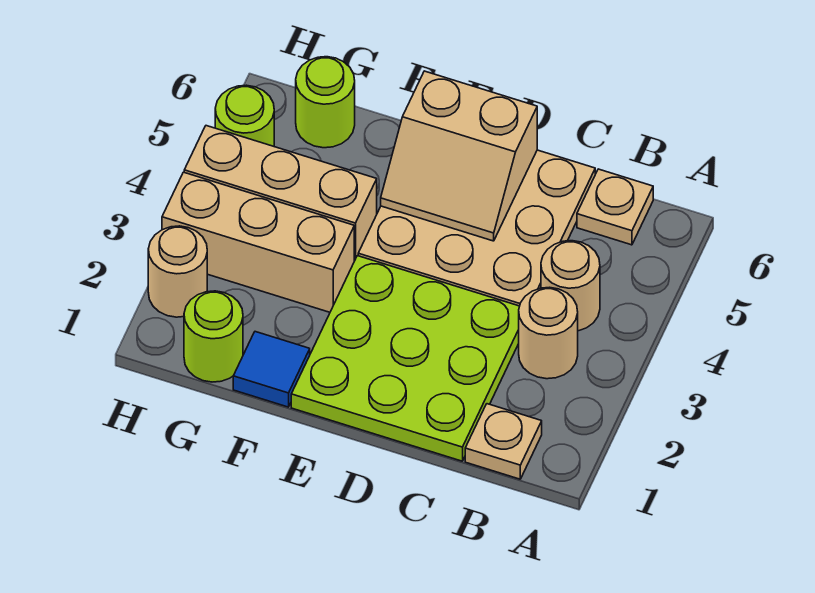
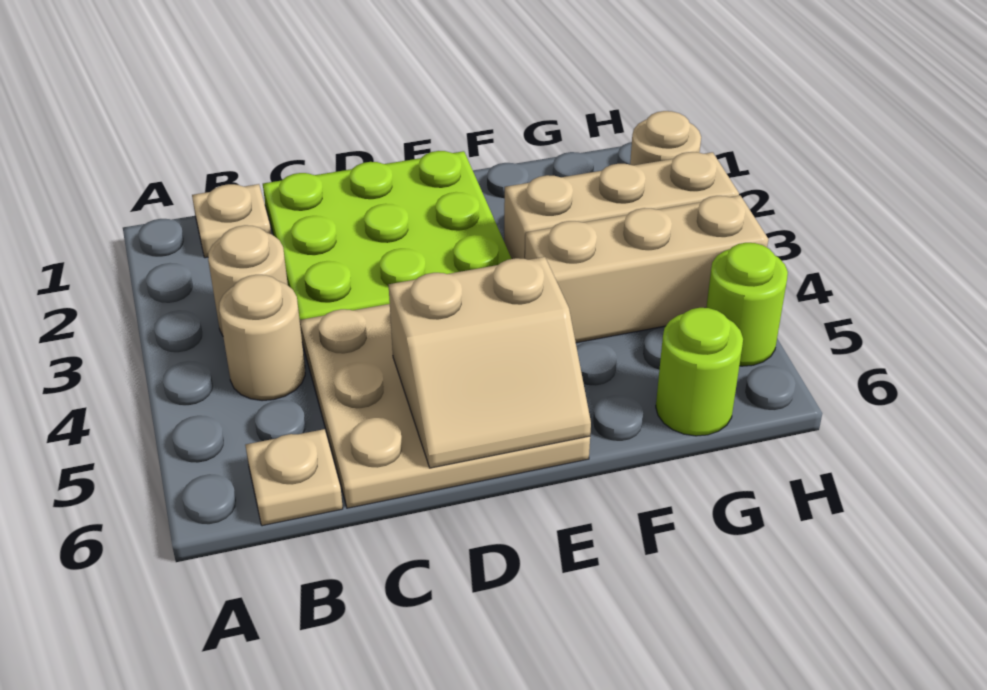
tan 2x2 slope [381,71,537,241] -> tan 2x2 slope turned to [389,257,591,468]
blue 1x1 tile [233,332,310,407] -> none
lime 1x1 round brick [184,291,243,382] -> none

